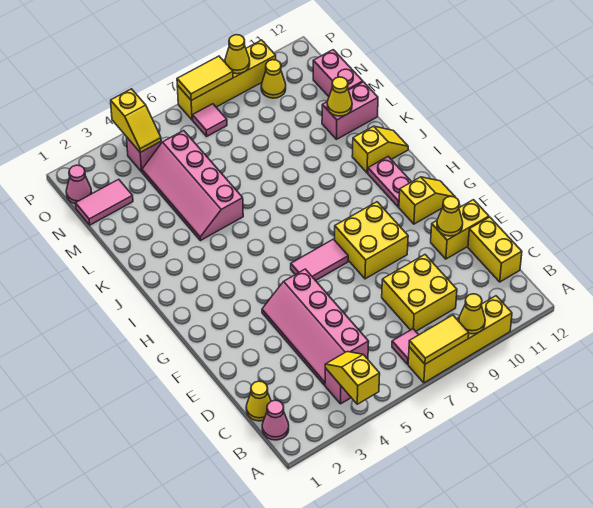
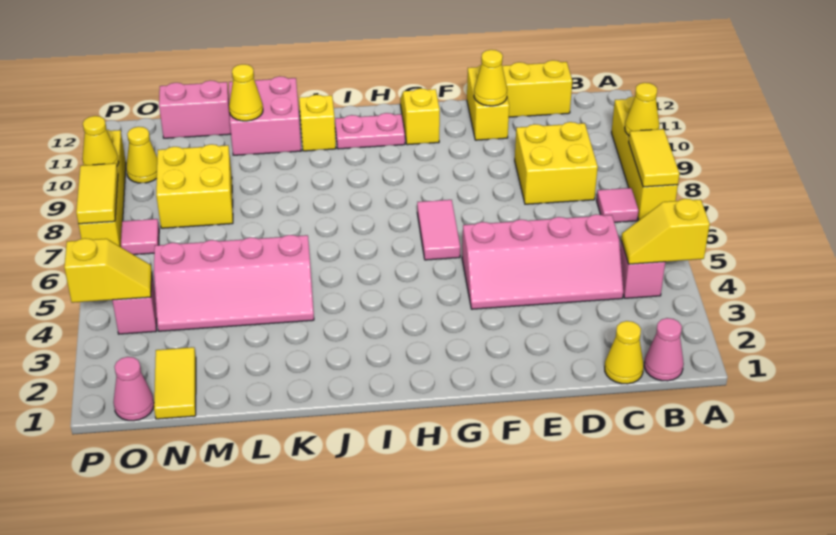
yellow 2x2 brick [335,202,408,279] -> yellow 2x2 brick moved to [156,144,233,228]
pink 1x2 brick [322,82,378,139] -> pink 2x2 brick [229,76,301,155]
pink 1x2 tile [76,179,133,225] -> yellow 1x2 tile [154,347,196,419]

